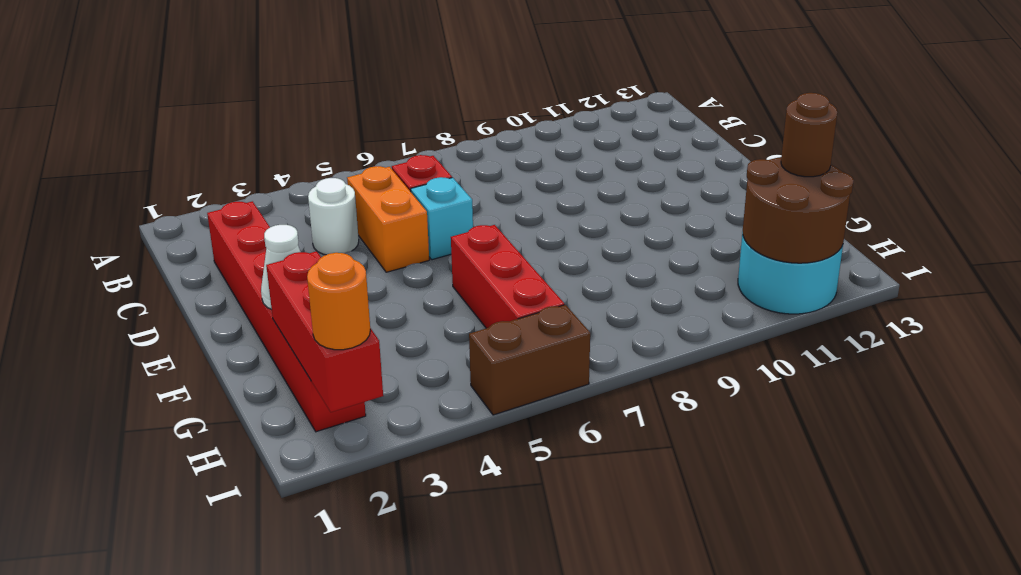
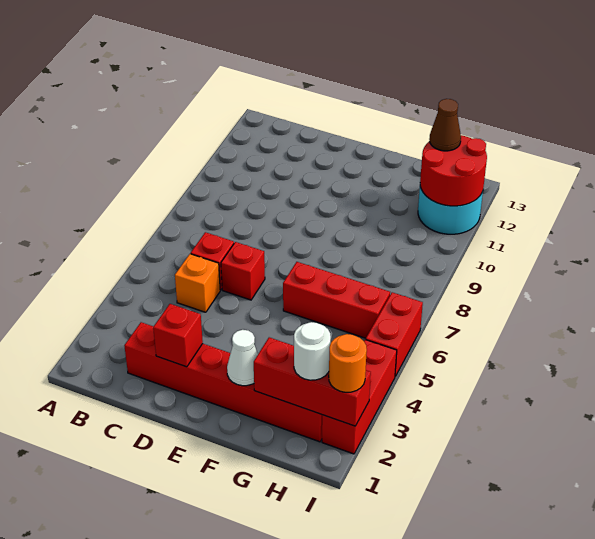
white 1x1 round brick [308,178,359,255] -> white 1x1 round brick moved to [294,322,331,380]
orange 1x2 brick [347,166,429,272] -> orange 1x1 brick [175,254,220,312]
none -> red 1x1 brick [153,304,203,367]
cyan 1x1 brick [411,177,473,260] -> red 1x1 brick [221,242,265,300]
brown 2x2 round brick [743,157,853,263] -> red 2x2 round brick [420,135,487,206]
brown 1x1 round brick [781,93,837,177] -> brown 1x1 cone [429,99,461,151]
none -> red 1x3 brick [322,340,397,454]
brown 1x2 brick [469,305,590,415] -> red 1x2 brick [366,292,423,376]

